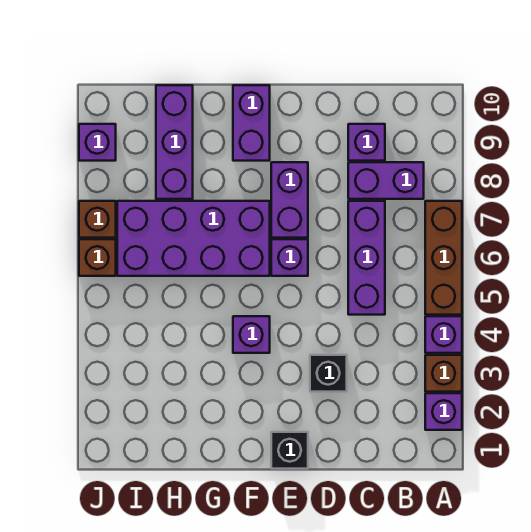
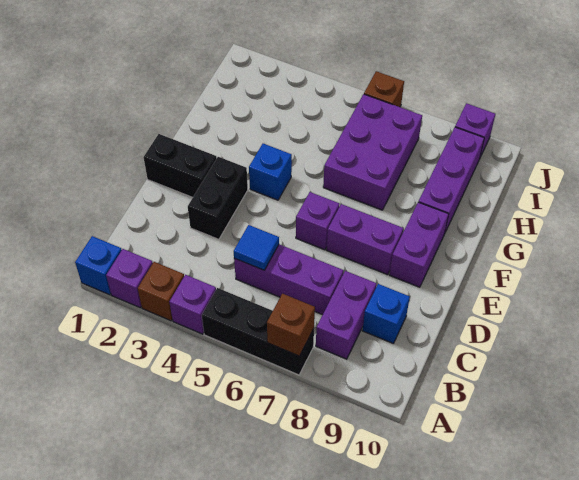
none -> blue 1x1 brick [75,236,122,295]
brown 1x3 brick [425,201,462,315] -> black 1x3 brick [202,288,314,375]
none -> blue 1x1 tile [234,225,279,270]
purple 1x1 brick [348,124,385,161] -> blue 1x1 brick [362,284,410,344]
black 1x1 brick [310,355,347,392] -> black 1x2 brick [188,157,248,239]
black 1x1 brick [271,432,308,469] -> black 1x2 brick [143,134,217,197]
purple 1x1 brick [233,316,270,353] -> blue 1x1 brick [249,144,292,200]
purple 2x4 brick [117,201,270,276] -> purple 2x3 brick [323,94,422,210]
purple 1x2 brick [233,85,270,161] -> purple 1x2 brick turned to [390,202,449,287]
purple 1x3 brick [156,85,193,199] -> purple 1x3 brick turned to [419,127,484,232]
brown 1x1 brick [79,201,116,238] -> brown 1x1 brick moved to [267,294,315,356]

